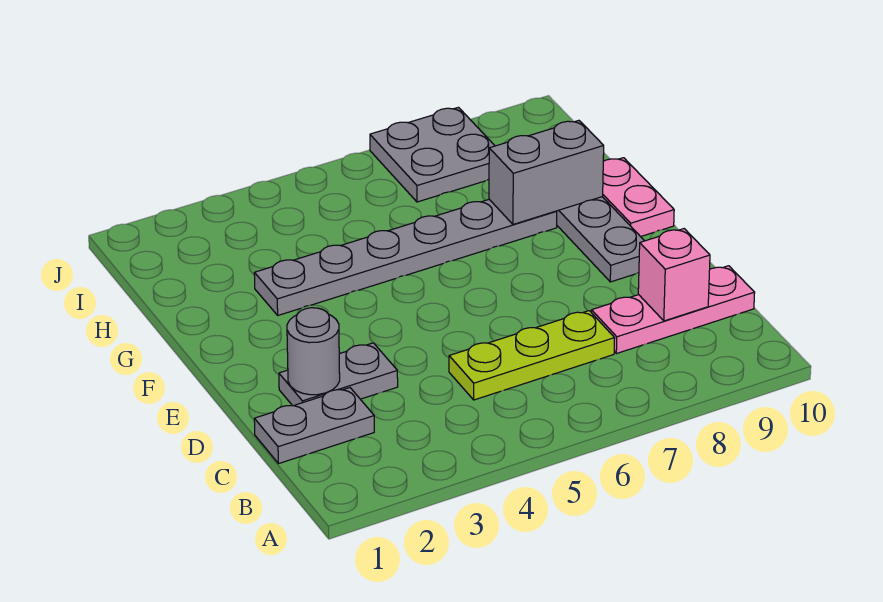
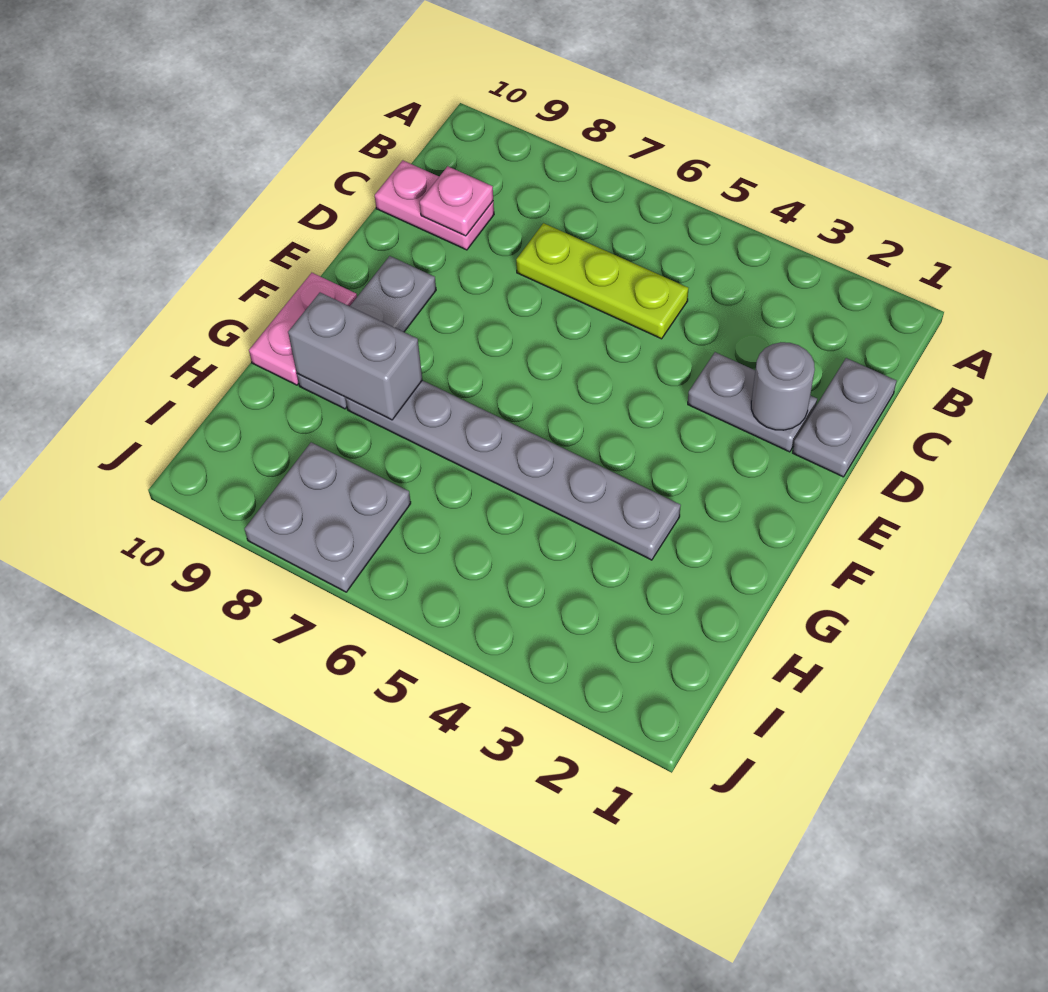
grey 1x2 plate [254,388,374,464] -> grey 1x2 plate turned to [793,358,897,477]
pink 1x3 plate [591,266,755,354] -> pink 1x2 plate [375,160,494,250]
pink 1x1 brick [638,229,710,321] -> pink 1x1 plate [420,166,493,236]

